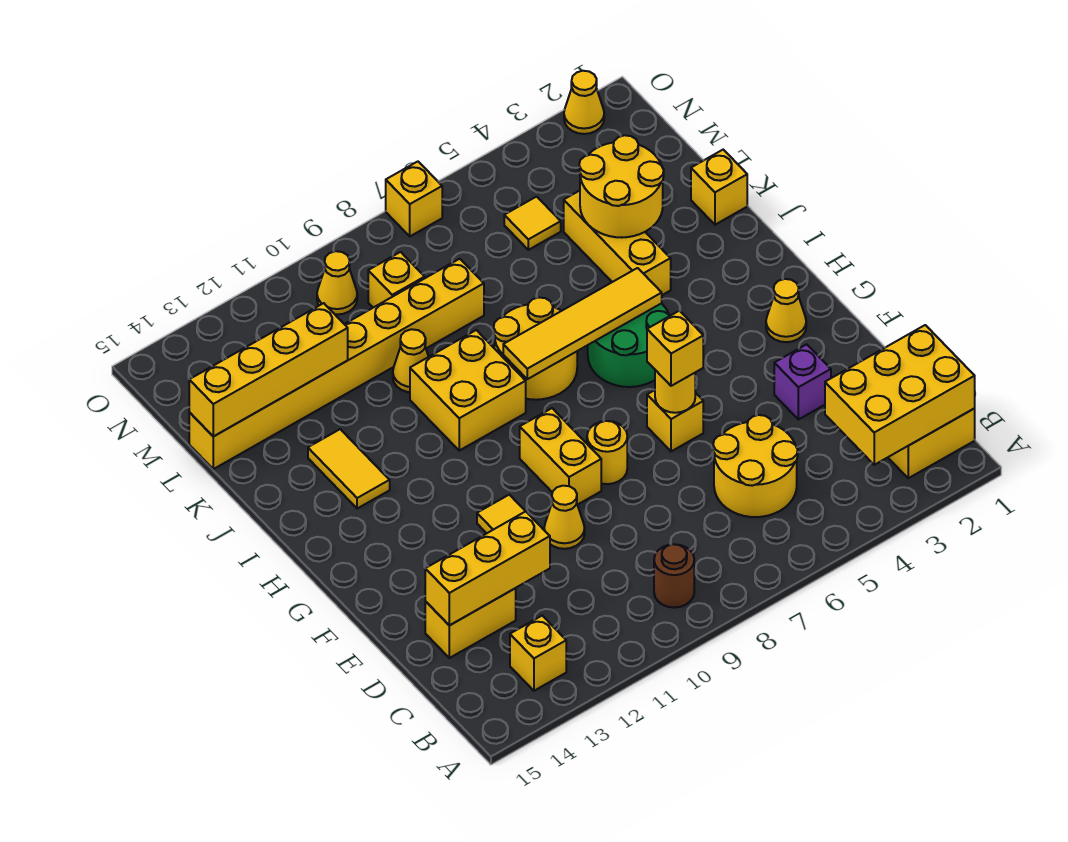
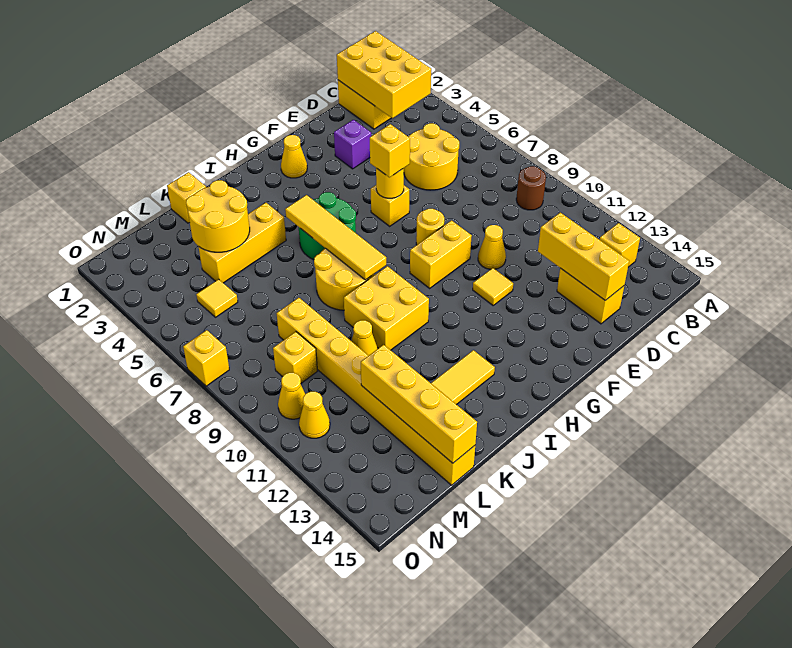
yellow 1x1 cone [564,71,604,134] -> yellow 1x1 cone moved to [299,392,330,438]

